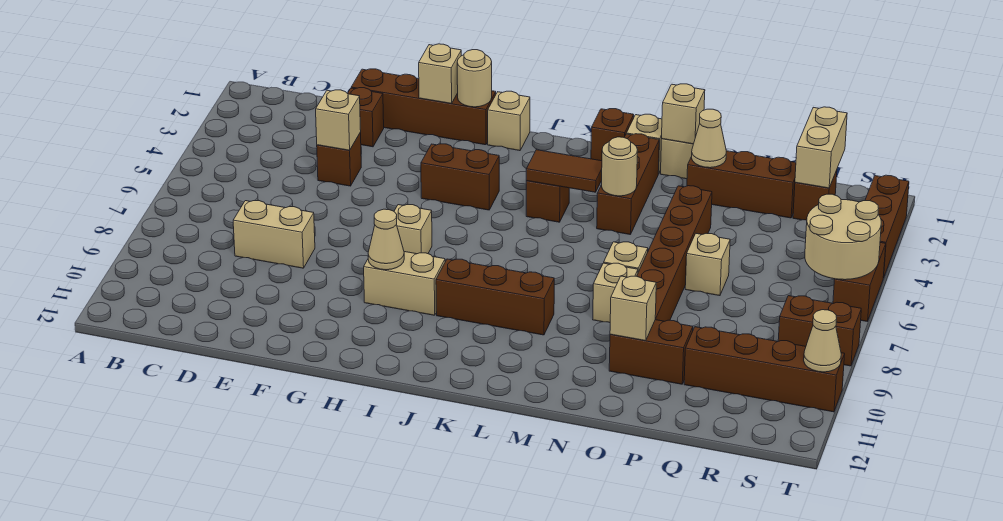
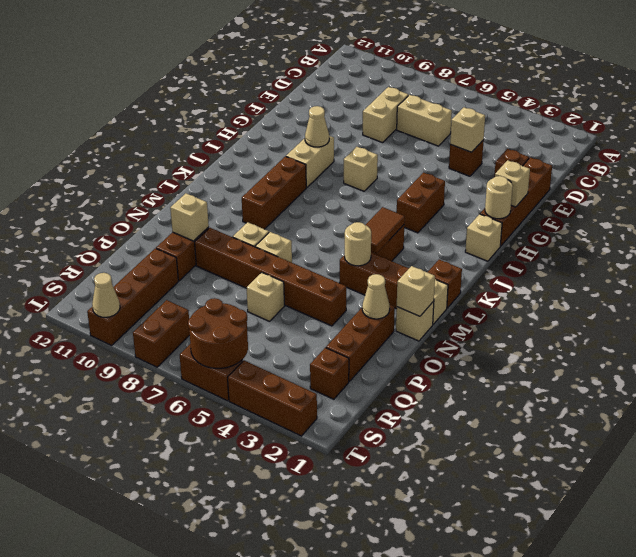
tan 1x2 brick [795,107,847,188] -> tan 1x2 brick moved to [397,95,452,146]
tan 2x2 round brick [805,194,881,280] -> brown 2x2 round brick [188,298,248,368]

